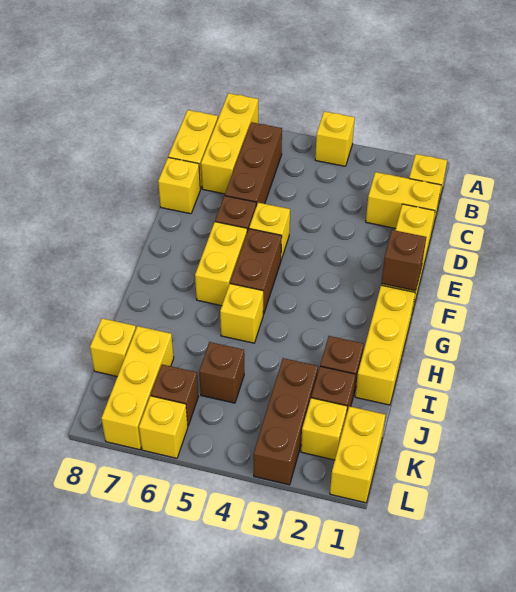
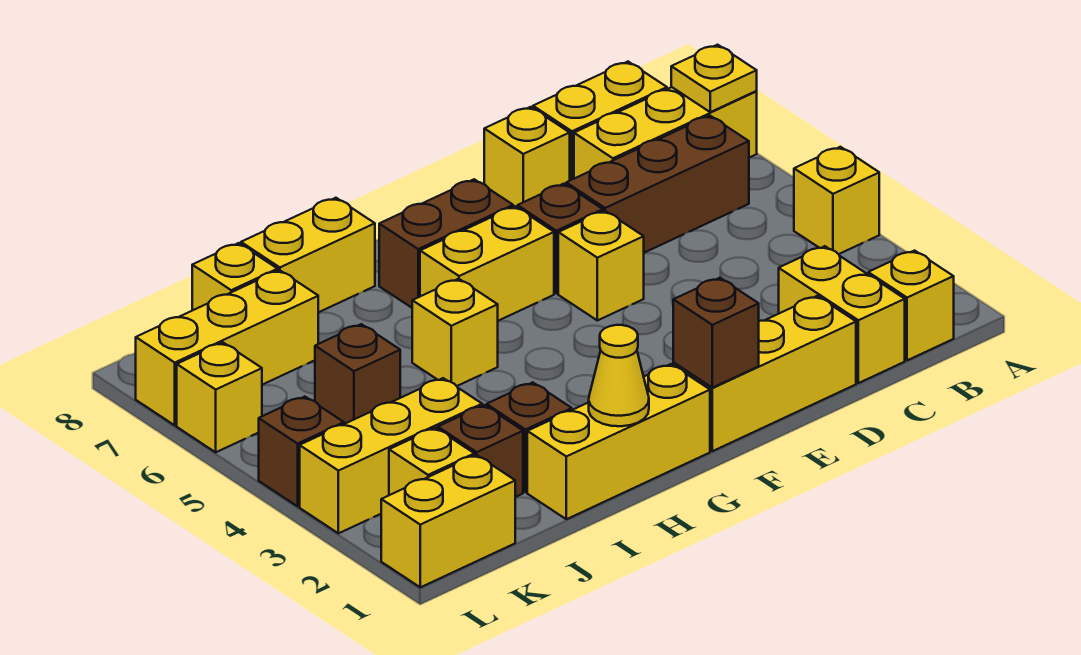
none -> yellow 1x1 plate [671,45,757,112]
brown 1x2 brick [230,229,282,314] -> brown 1x2 brick moved to [379,179,513,308]
none -> yellow 1x1 cone [589,325,649,426]
none -> yellow 1x2 brick [241,198,375,312]
brown 1x3 brick [254,358,318,485] -> yellow 1x3 brick [300,378,482,533]
brown 1x1 brick [151,364,199,425] -> brown 1x1 brick moved to [259,397,344,506]

